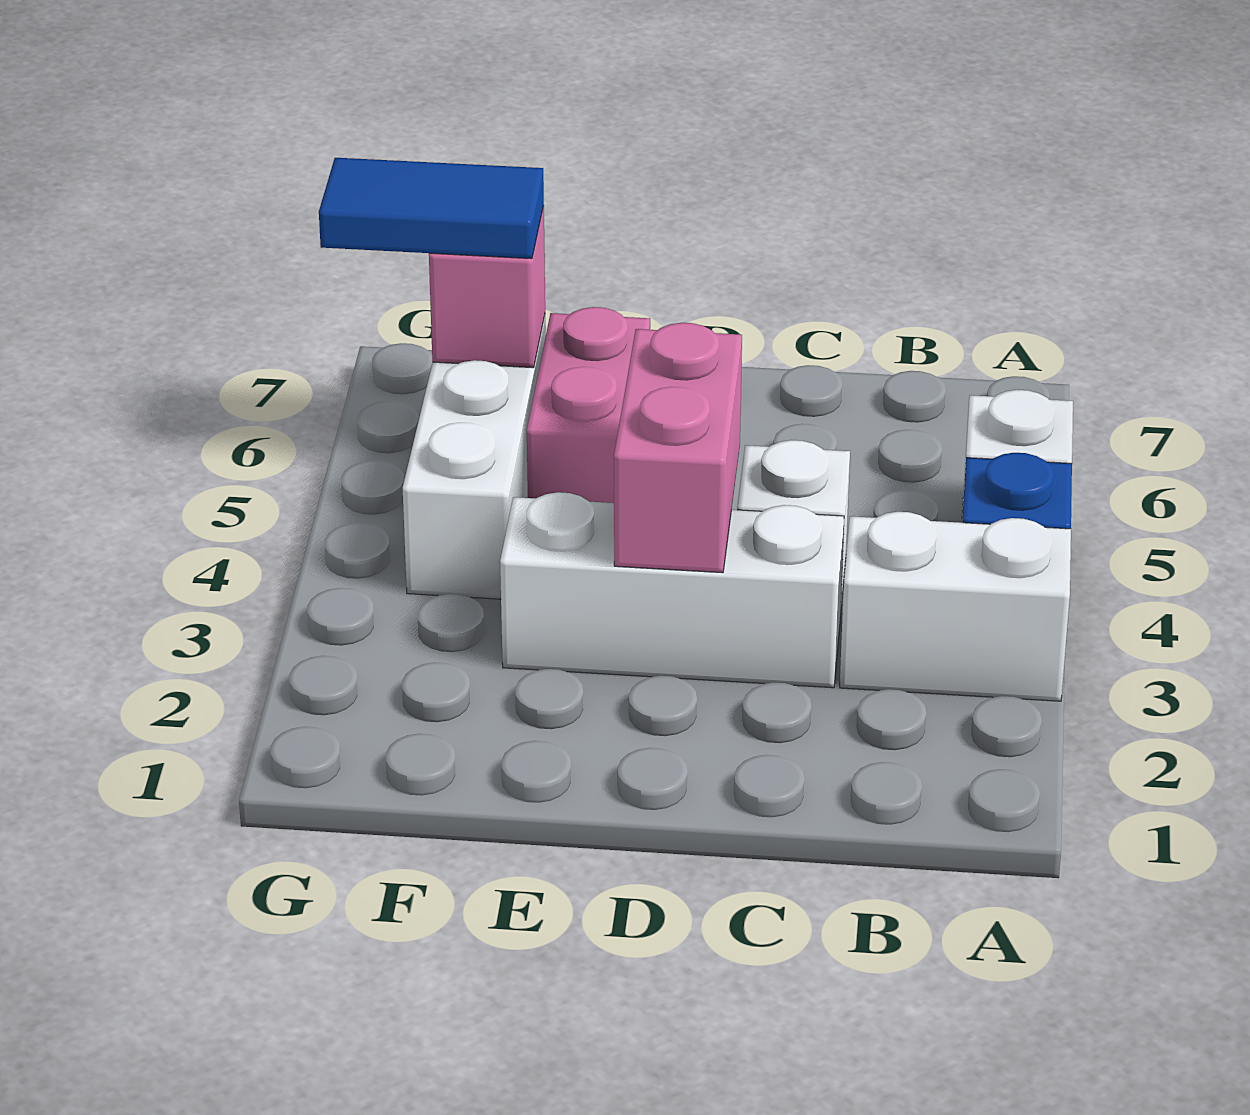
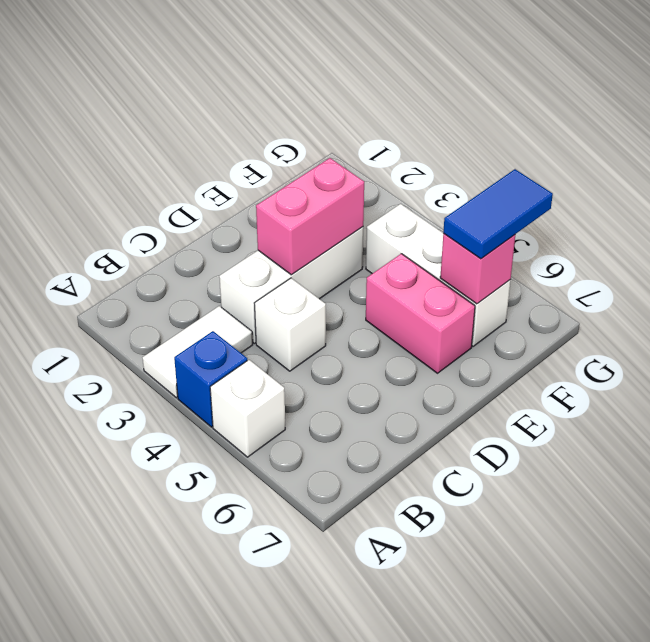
white 1x2 brick [840,512,1071,701] -> white 1x2 tile [143,306,253,398]
pink 1x2 brick [614,323,742,573] -> pink 1x2 brick turned to [256,158,364,275]

